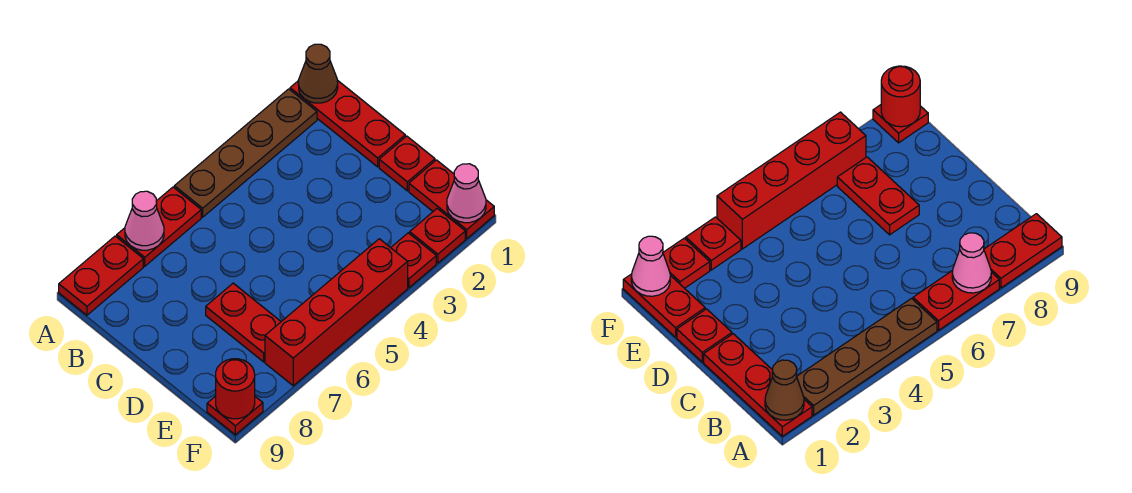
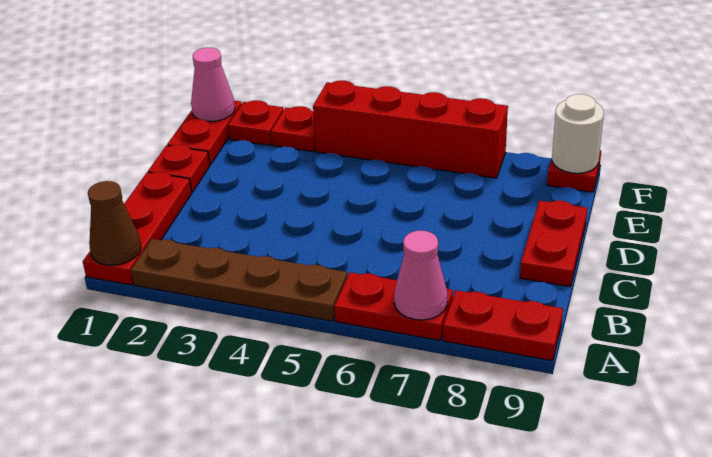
red 1x2 plate [206,283,281,362] -> red 1x2 plate moved to [520,201,587,287]
red 1x1 round brick [216,359,255,419] -> white 1x1 round brick [552,94,604,173]

